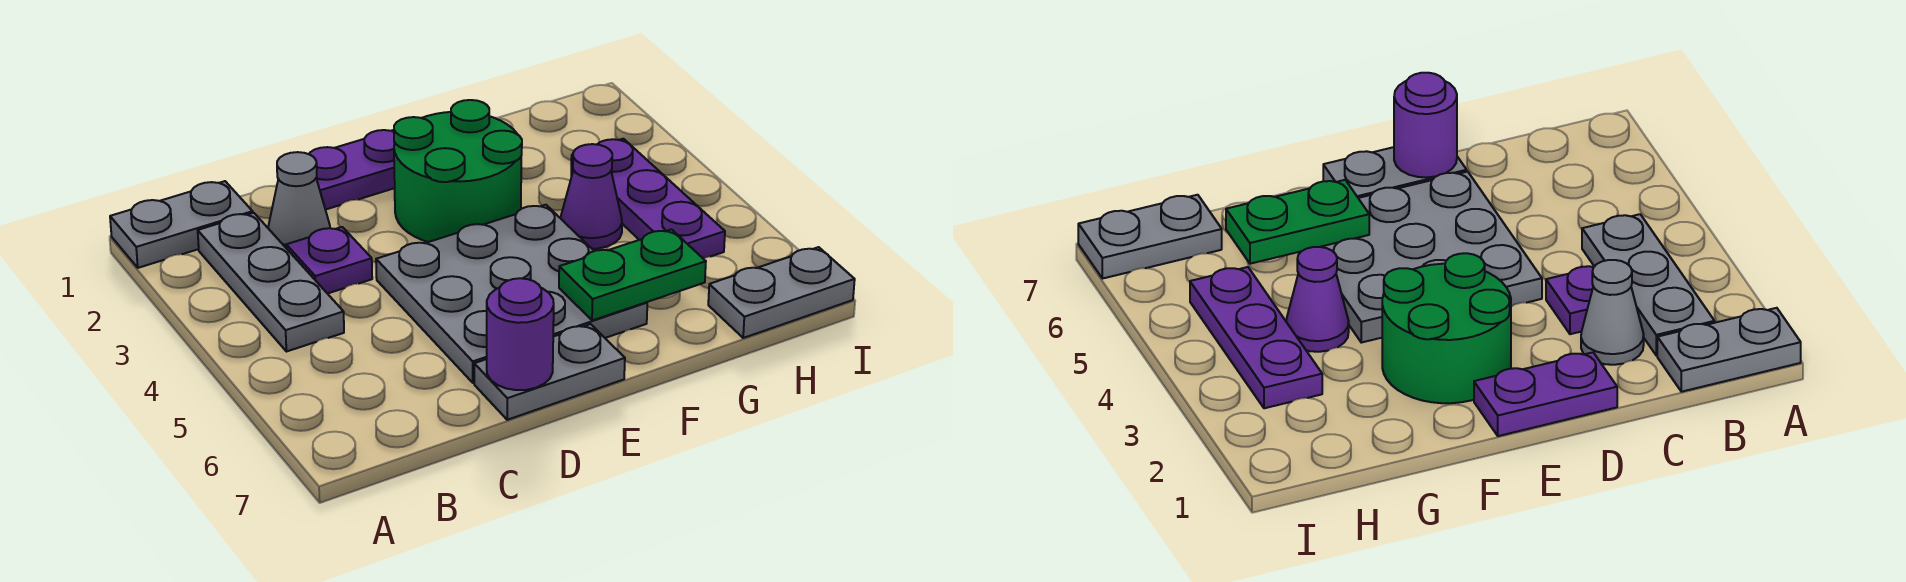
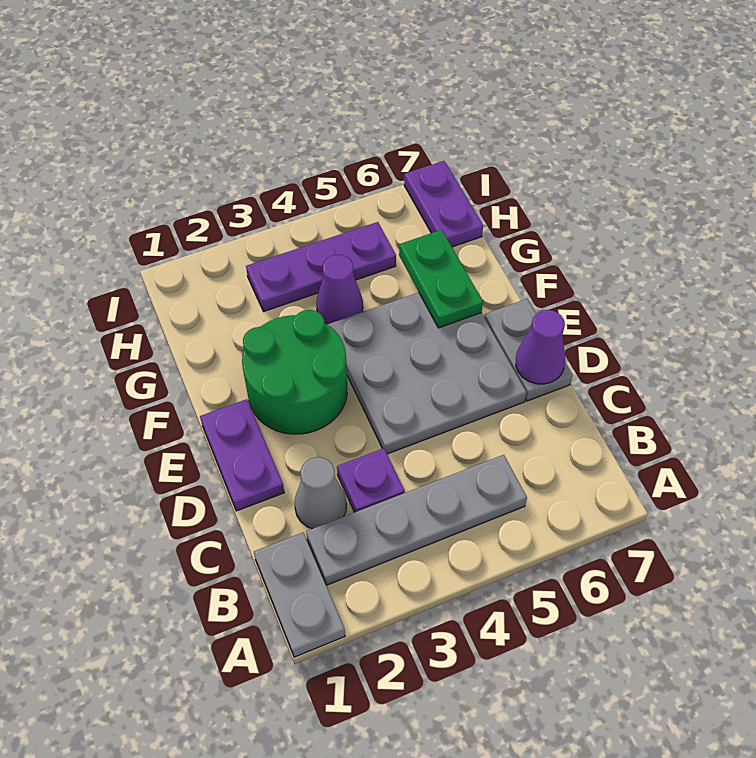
grey 1x3 plate [198,213,344,352] -> grey 1x4 plate [306,455,527,585]
purple 1x1 round brick [487,278,554,390] -> purple 1x1 cone [516,310,565,384]
grey 1x2 plate [708,247,855,338] -> purple 1x2 plate [404,161,483,247]

